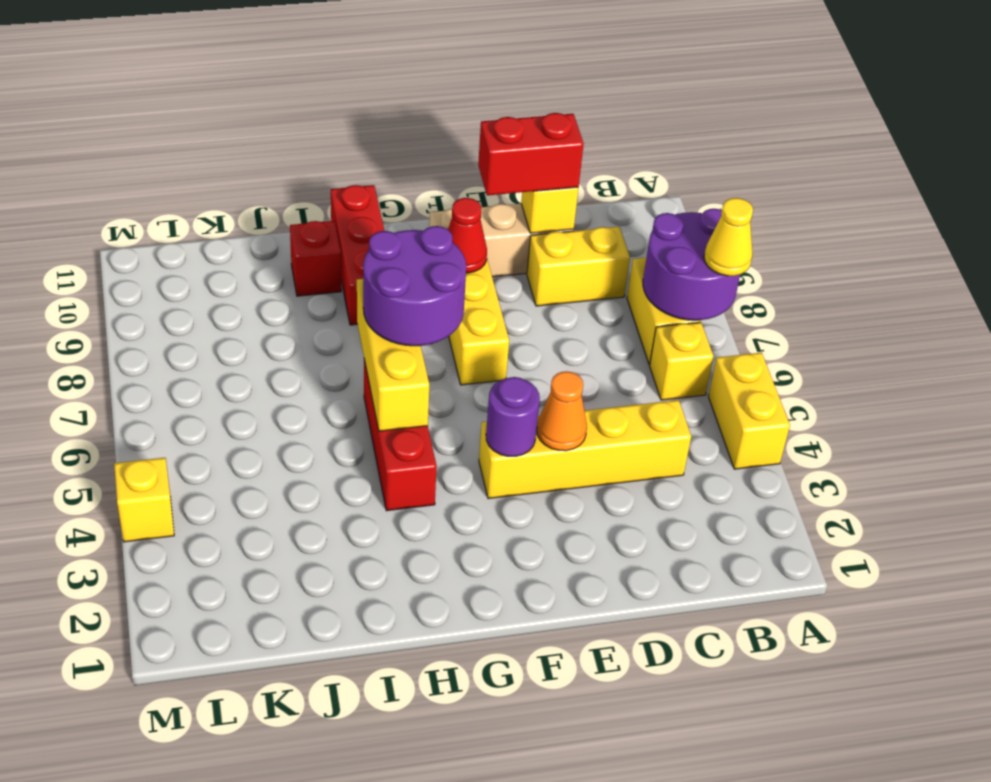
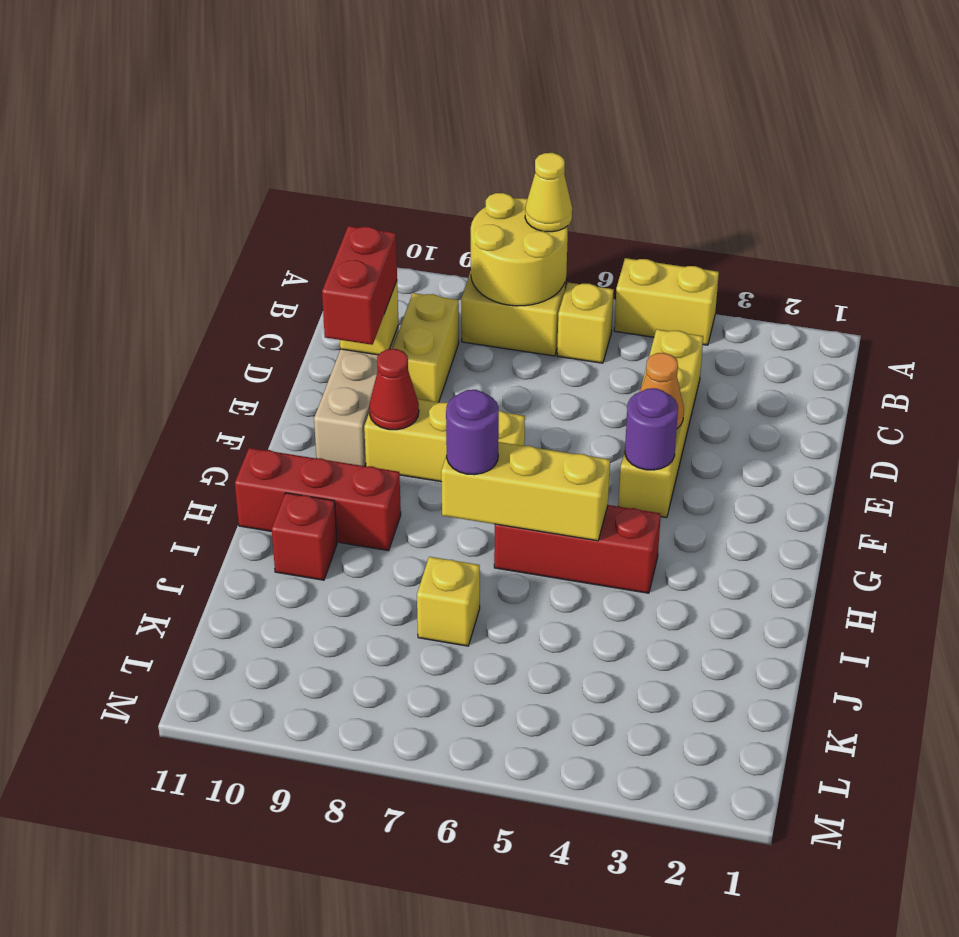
purple 2x2 round brick [643,209,740,320] -> yellow 2x2 round brick [471,193,568,306]
purple 2x2 round brick [363,226,466,346] -> purple 1x1 round brick [446,390,499,475]
yellow 1x1 brick [114,458,174,542] -> yellow 1x1 brick moved to [417,557,480,646]

